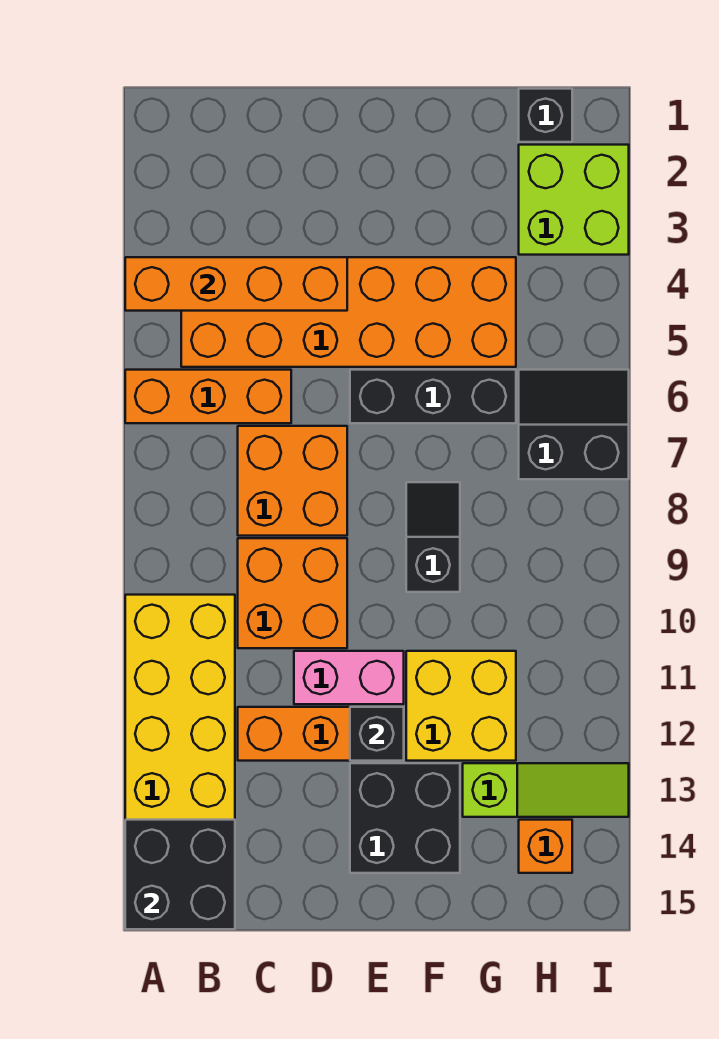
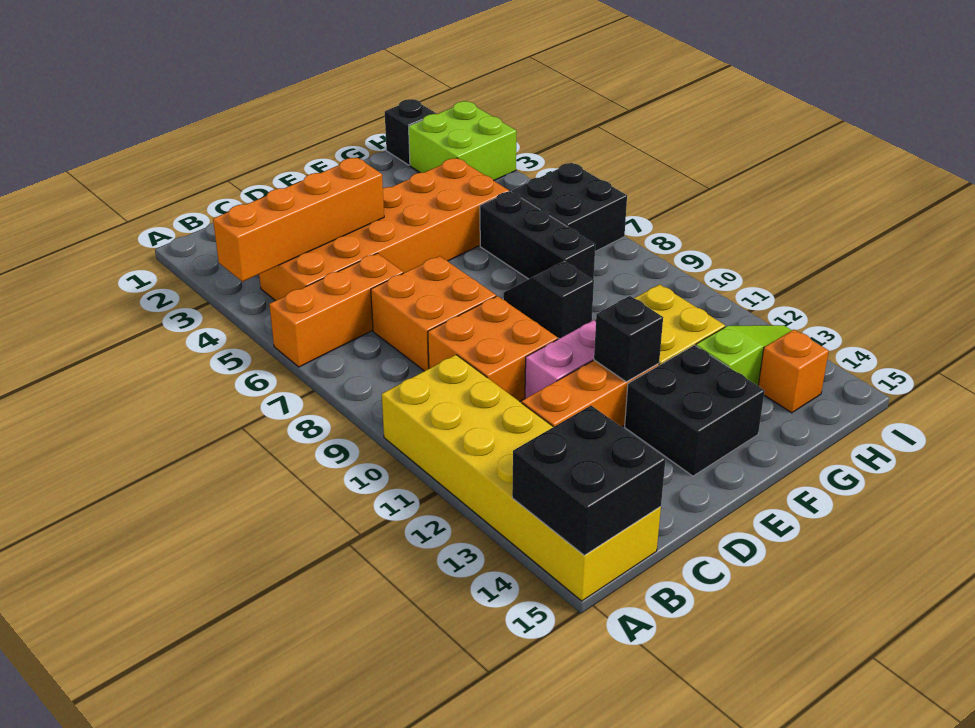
black 1x3 brick [350,370,516,423] -> black 1x3 brick turned to [480,191,595,280]
black 2x2 slope [519,370,629,479] -> black 2x2 brick [512,163,627,251]

